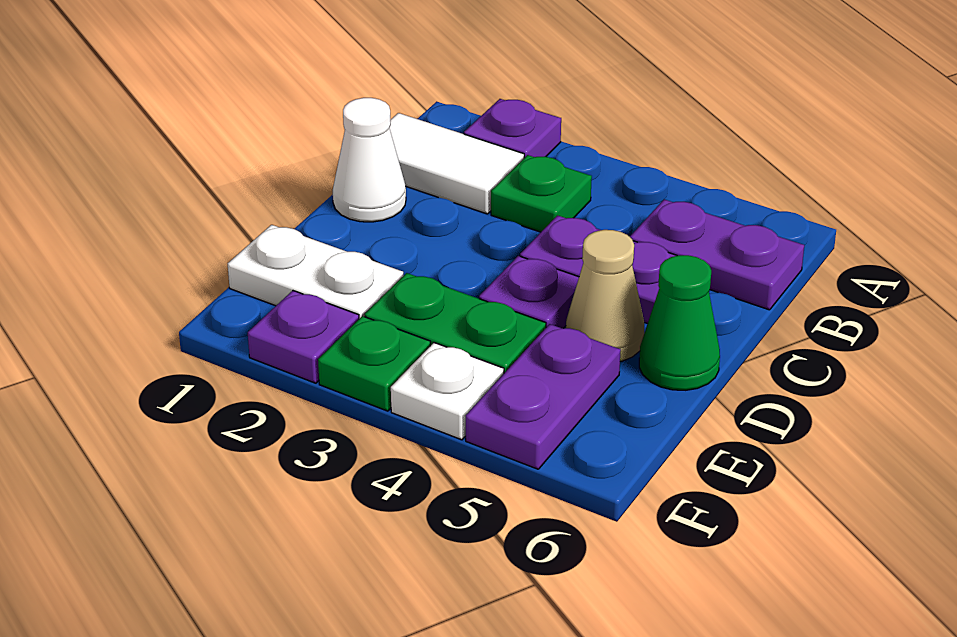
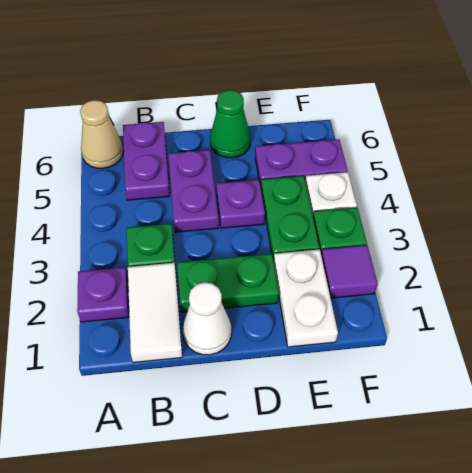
none -> green 1x2 plate [177,254,279,312]
tan 1x1 cone [566,230,644,362] -> tan 1x1 cone moved to [80,100,123,168]
purple 1x1 plate [248,291,359,383] -> purple 1x1 tile [321,245,378,298]

